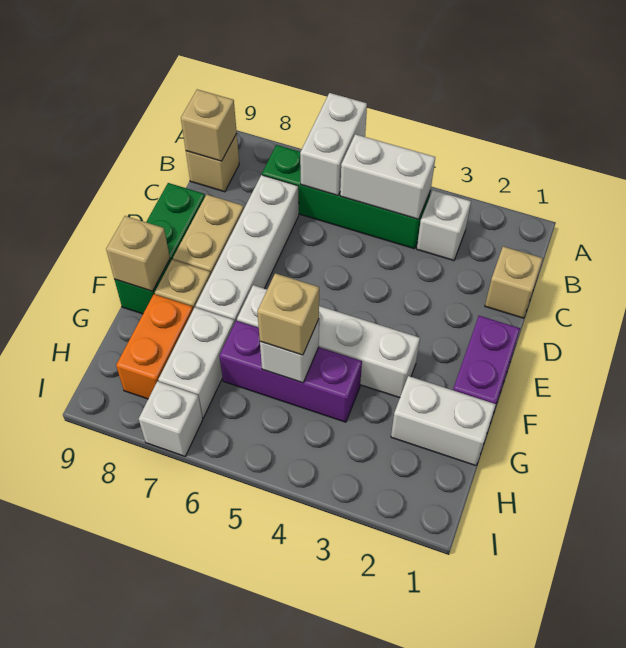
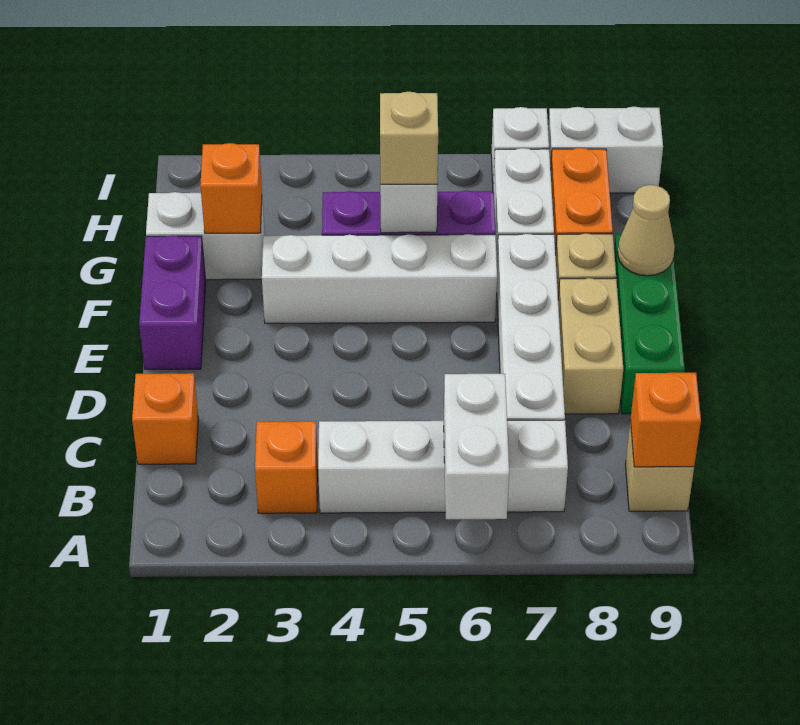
white 1x1 brick [417,190,471,261] -> orange 1x1 brick [255,421,318,513]
green 1x4 brick [262,145,431,249] -> white 1x4 brick [318,420,568,513]
white 1x2 brick [340,134,435,219] -> white 1x2 brick moved to [548,107,663,193]
tan 1x1 brick [181,89,237,161] -> orange 1x1 brick [630,373,701,467]
tan 1x1 brick [485,246,543,318] -> orange 1x1 brick [132,373,198,464]
tan 1x1 brick [106,216,170,291] -> tan 1x1 cone [618,185,675,276]
none -> orange 1x1 brick [200,143,262,233]

